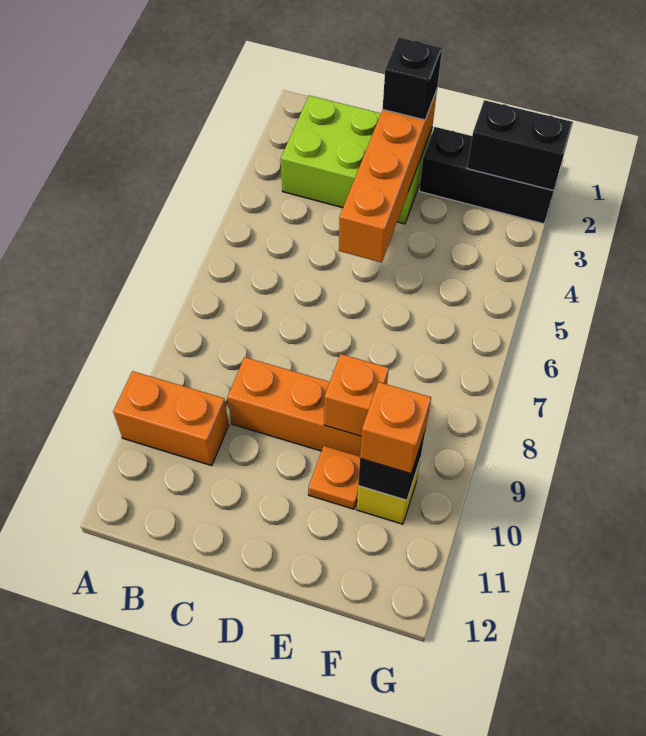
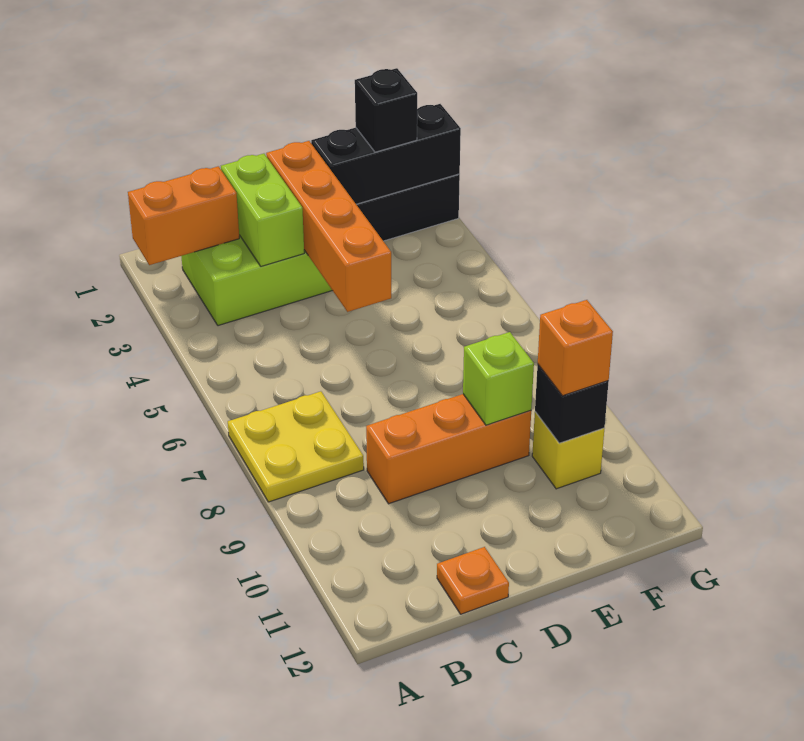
none -> yellow 2x2 plate [228,391,364,502]
orange 1x2 brick [113,371,229,466] -> orange 1x2 brick moved to [128,166,239,265]
none -> lime 1x2 brick [221,154,304,266]
black 1x1 brick [383,38,442,120] -> black 1x1 brick moved to [355,68,417,152]
orange 1x1 brick [324,354,389,436] -> lime 1x1 brick [463,332,534,425]
orange 1x1 plate [308,446,360,509] -> orange 1x1 plate moved to [437,547,509,614]
black 1x2 brick [467,100,573,191] -> black 1x3 brick [311,104,461,204]

